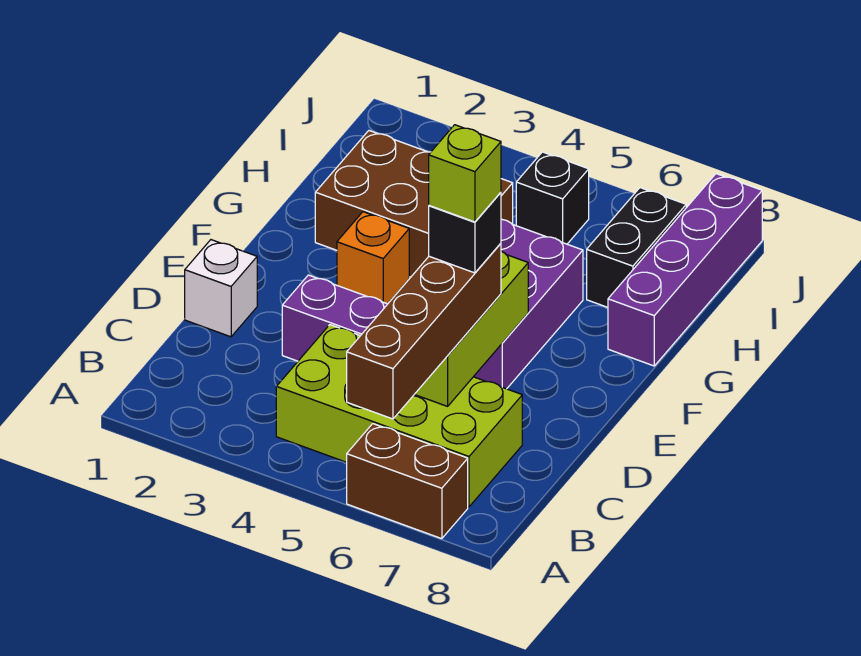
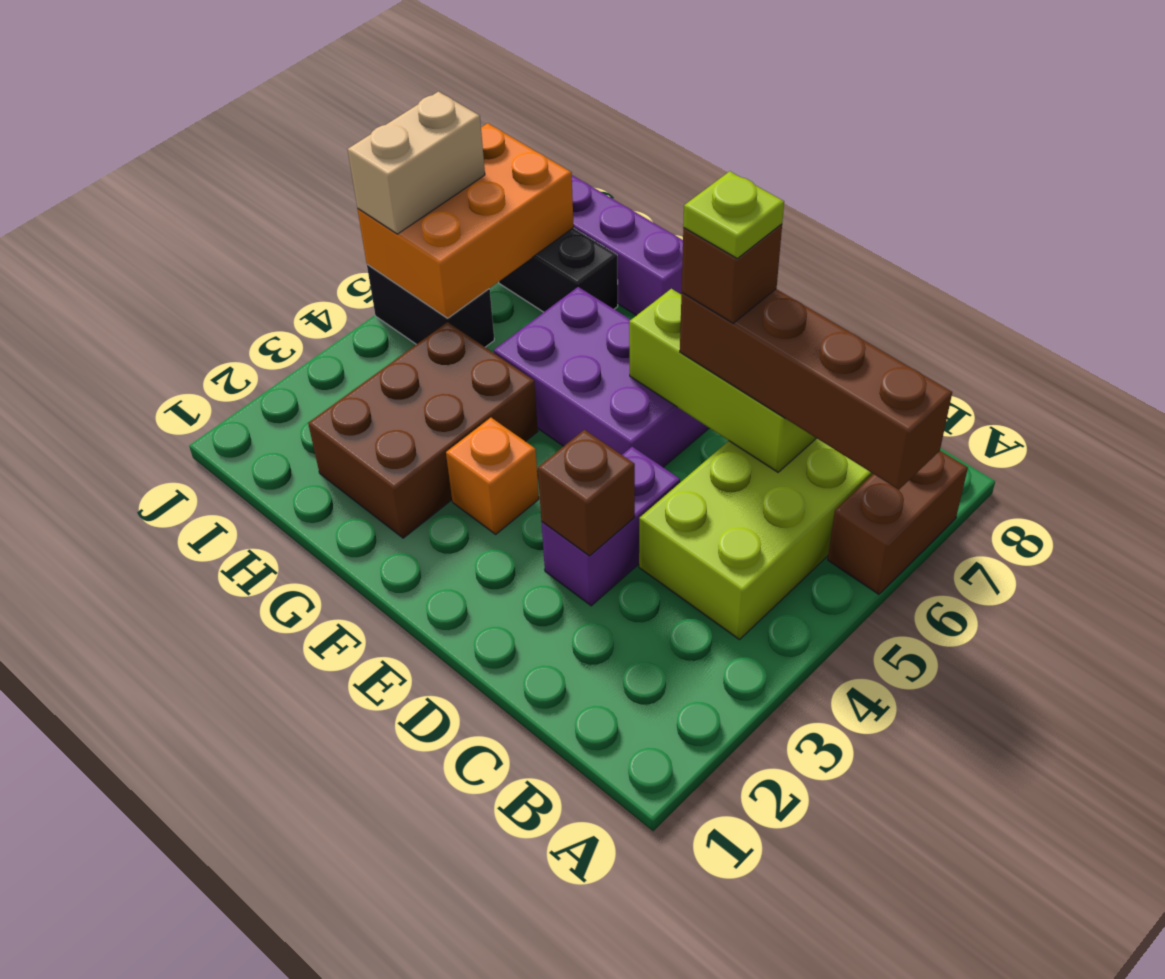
white 1x1 brick [185,240,257,337] -> none
none -> brown 1x1 brick [538,430,635,556]
black 1x1 brick [429,193,501,273] -> brown 1x1 brick [682,224,782,323]
lime 1x1 brick [429,125,501,222] -> lime 1x1 plate [683,171,784,258]
black 1x1 brick [516,152,589,244] -> black 1x2 brick [367,264,494,347]
none -> orange 2x3 brick [358,123,574,318]
none -> tan 1x2 brick [348,92,485,234]

